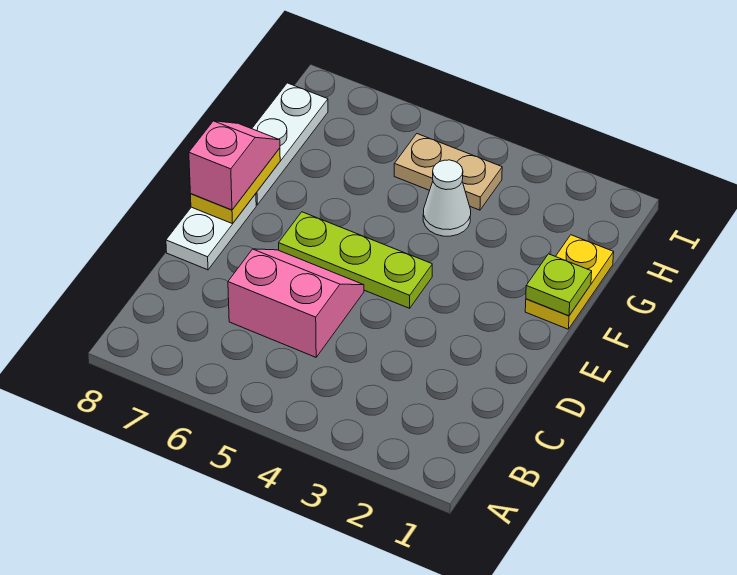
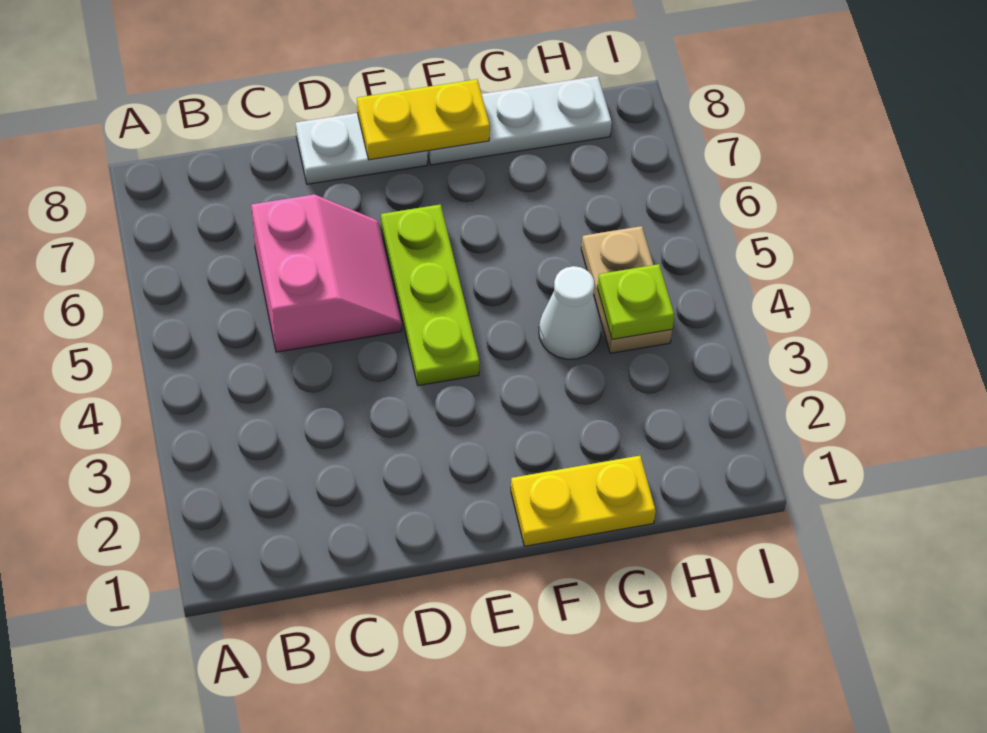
pink 1x2 slope [189,121,280,210] -> none
lime 1x1 plate [526,254,592,316] -> lime 1x1 plate moved to [597,264,674,339]

